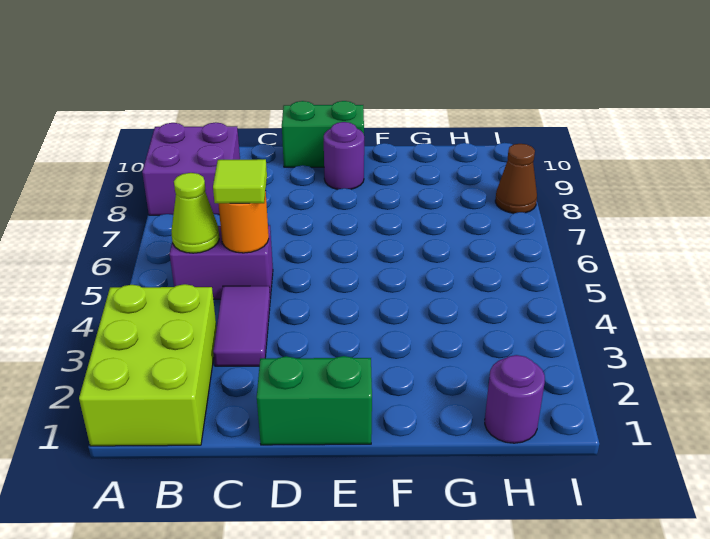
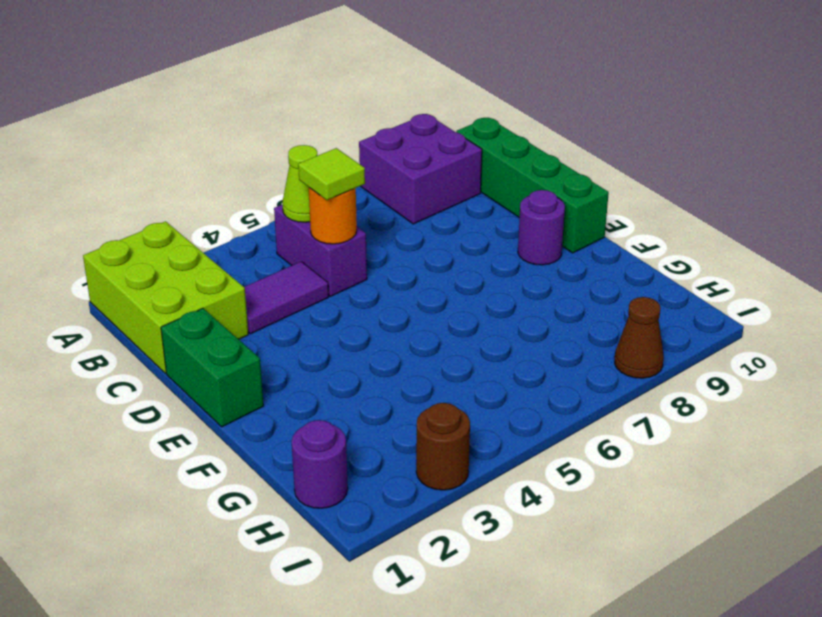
lime 2x3 brick [79,284,217,446] -> lime 2x3 brick turned to [83,221,248,373]
green 1x2 brick [282,101,364,167] -> green 1x4 brick [456,118,609,253]
none -> brown 1x1 round brick [416,403,470,490]

